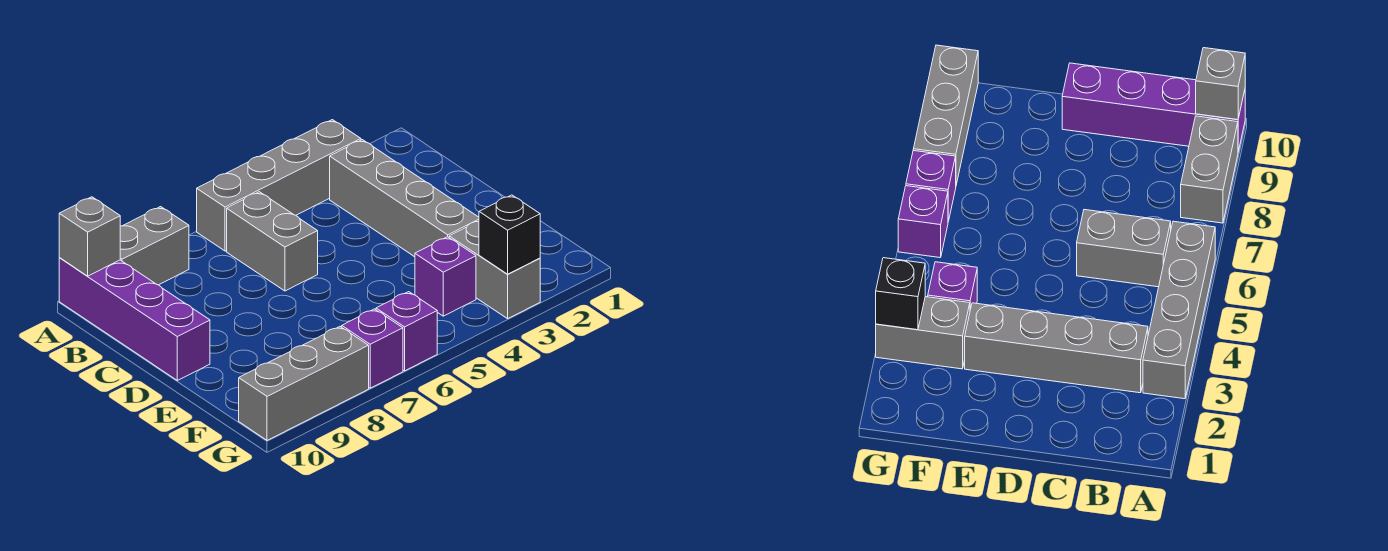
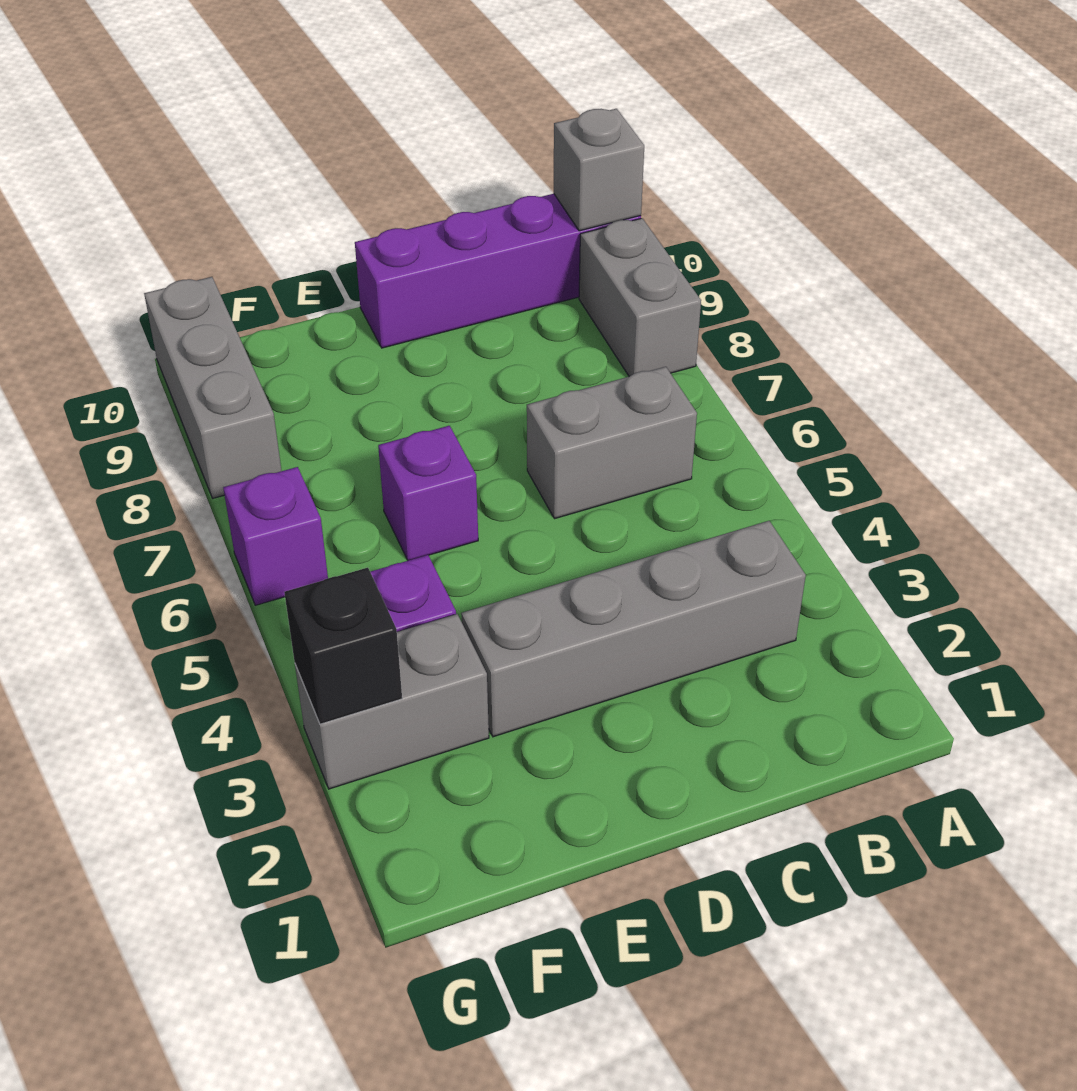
grey 1x4 brick [197,120,361,251] -> none
purple 1x1 brick [342,309,403,388] -> purple 1x1 brick moved to [378,426,478,561]

